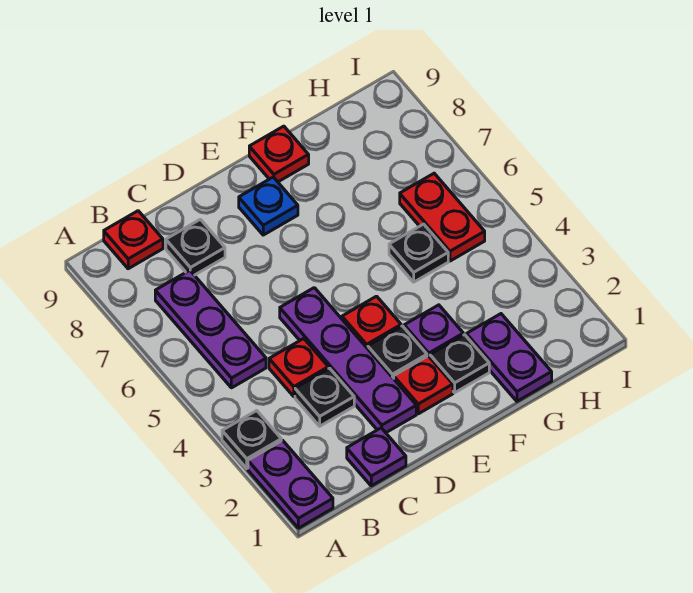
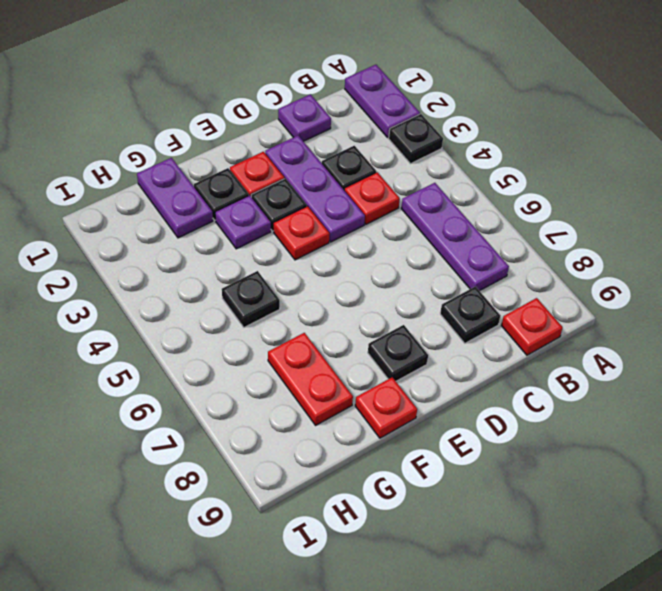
purple 1x4 plate [280,288,416,433] -> purple 1x3 plate [265,136,365,242]
blue 1x1 plate [239,177,298,235] -> black 1x1 plate [368,325,428,381]
red 1x2 plate [400,173,485,261] -> red 1x2 plate moved to [268,333,353,425]

